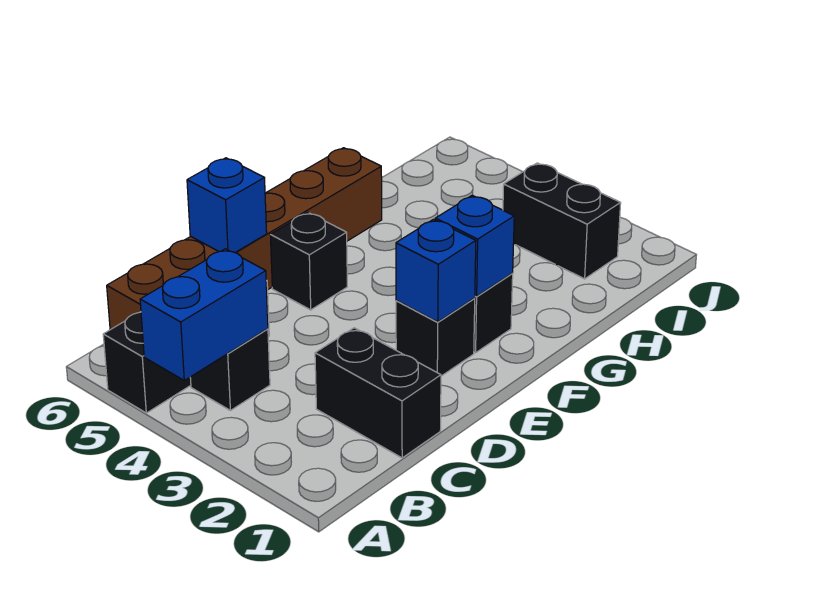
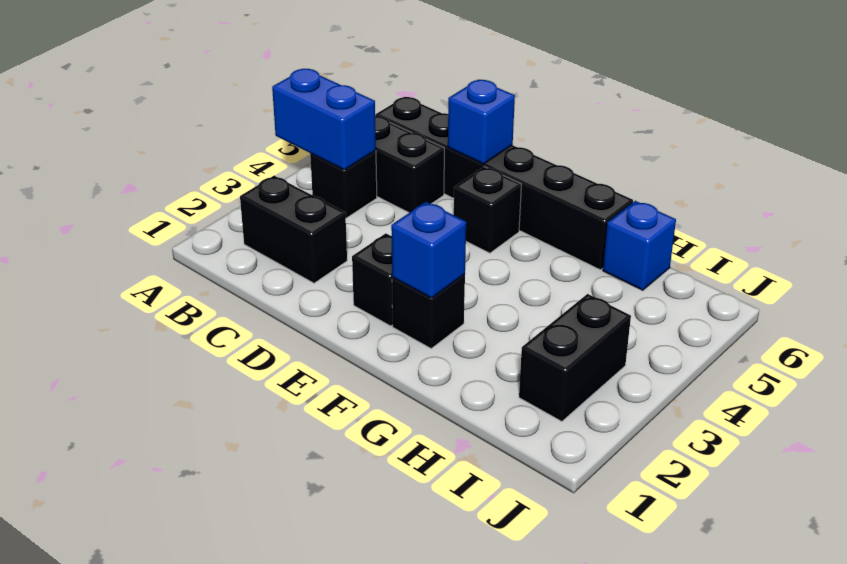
brown 1x6 brick [107,148,382,330] -> black 1x6 brick [375,97,633,270]
black 1x2 brick [315,328,441,458] -> black 1x2 brick turned to [240,176,347,283]
blue 1x1 brick [396,219,476,322] -> blue 1x1 brick moved to [603,201,676,290]

